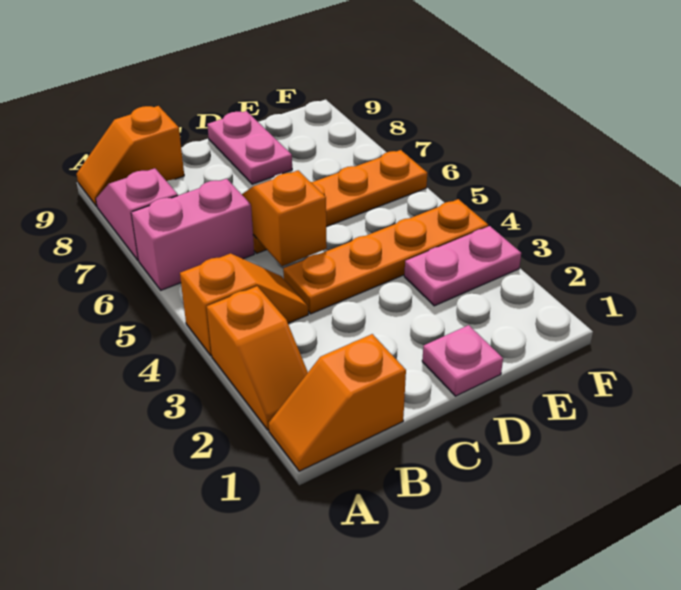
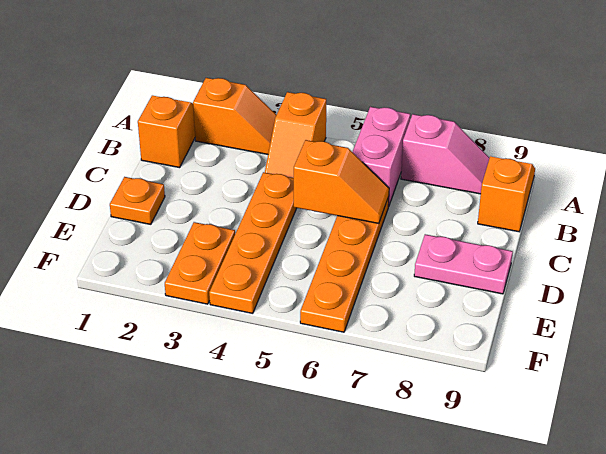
orange 1x2 slope [207,286,308,430] -> orange 1x2 slope turned to [193,78,276,154]
pink 1x1 plate [422,325,503,396] -> orange 1x1 plate [110,177,165,224]
pink 1x2 plate [404,226,521,306] -> orange 1x2 plate [165,222,235,304]

